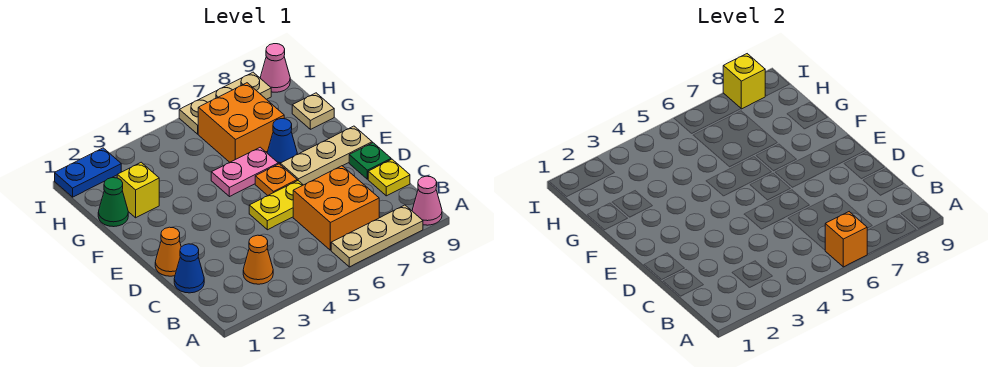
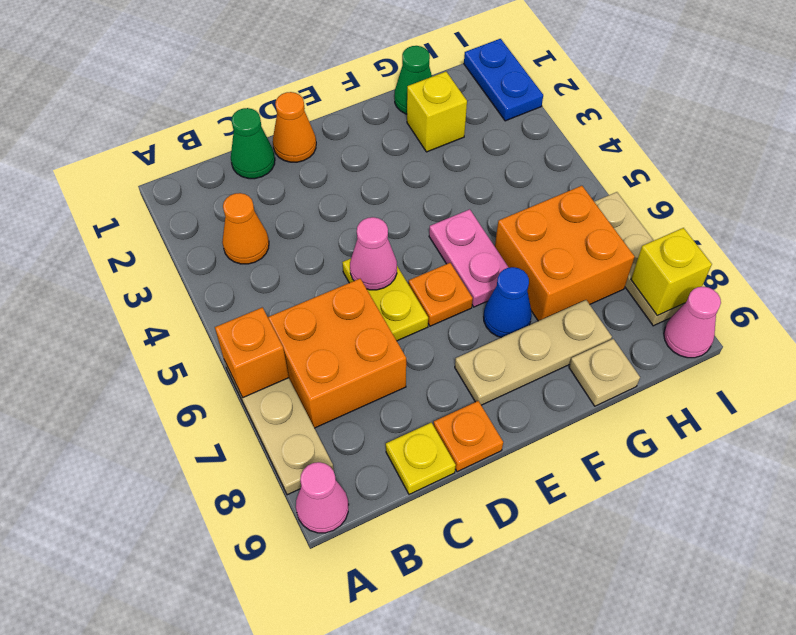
blue 1x1 cone [174,244,204,293] -> green 1x1 cone [231,108,275,179]
none -> pink 1x1 cone [350,217,397,290]
green 1x1 plate [349,143,391,179] -> orange 1x1 plate [433,401,503,472]
tan 1x3 plate [280,126,372,185] -> tan 1x3 plate turned to [455,300,612,405]

